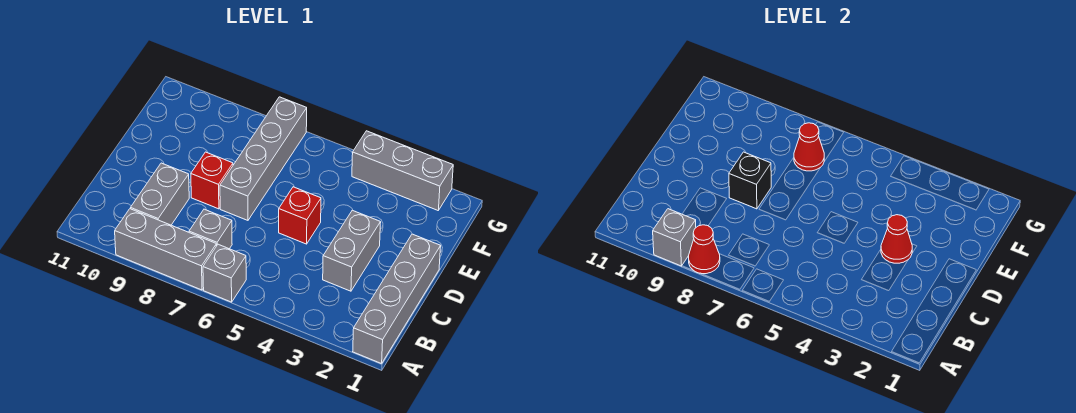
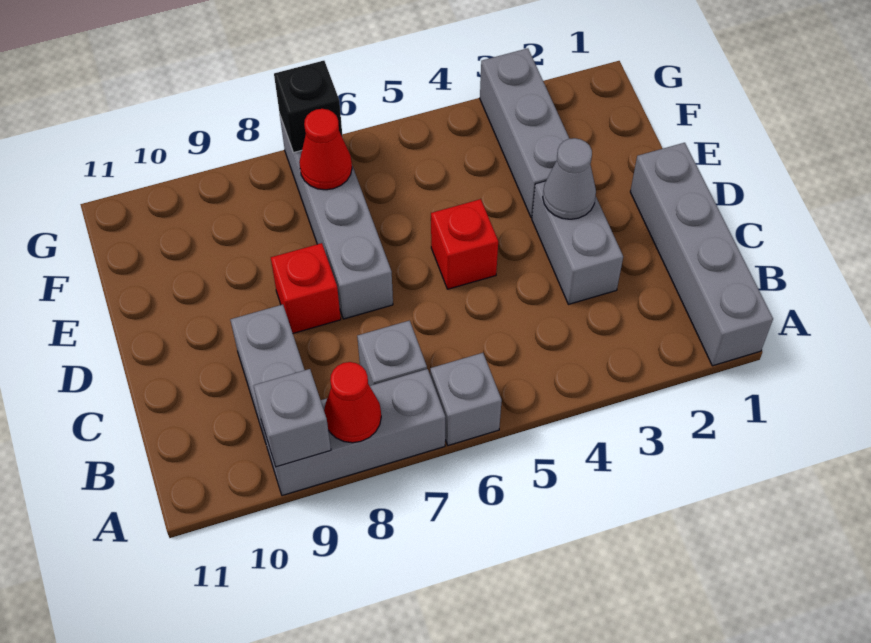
red 1x1 cone [881,215,912,263] -> grey 1x1 cone [543,138,596,219]
black 1x1 brick [729,152,771,209] -> black 1x1 brick moved to [274,61,343,153]
grey 1x3 brick [352,131,453,210] -> grey 1x3 brick turned to [480,48,569,217]

